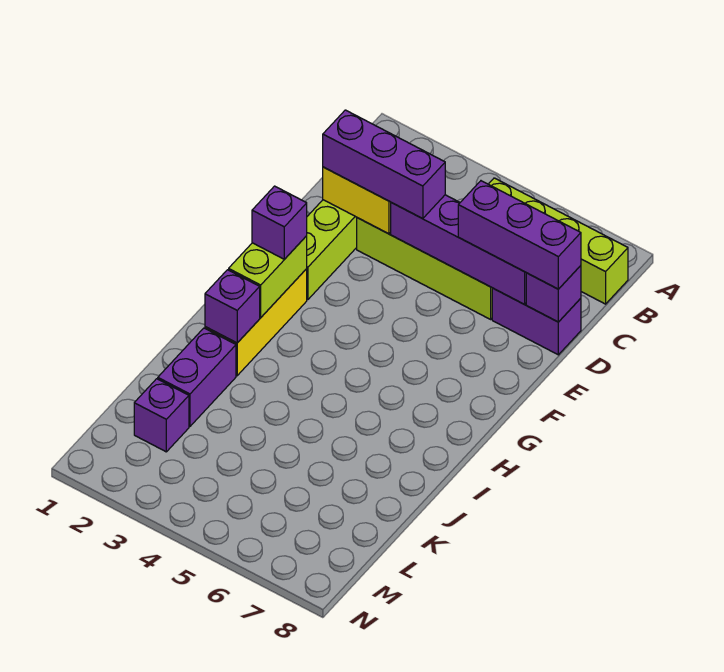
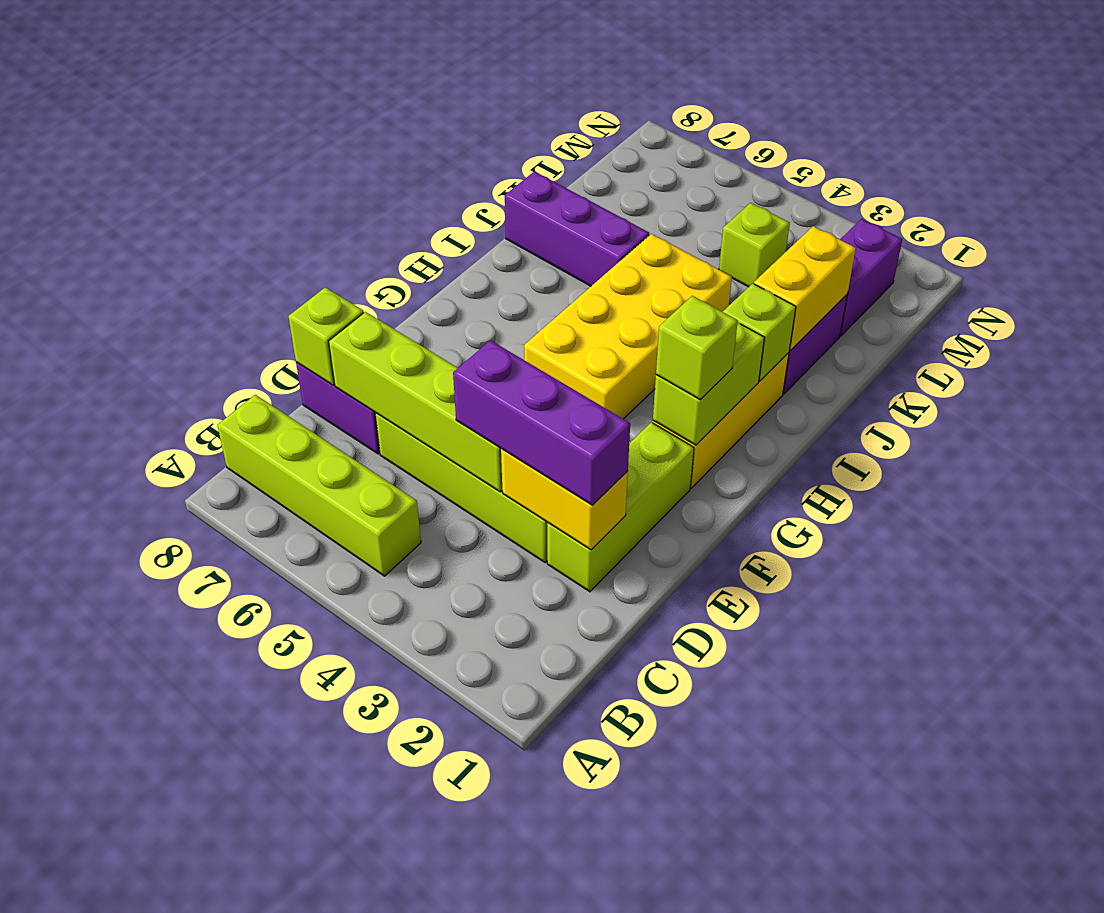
purple 1x4 brick [391,195,526,304] -> lime 1x4 brick [329,312,502,492]
purple 1x3 brick [458,181,581,289] -> purple 1x3 brick moved to [505,172,649,286]
purple 1x1 brick [526,266,581,322] -> lime 1x1 brick [288,287,364,385]
purple 1x1 brick [252,186,307,259] -> lime 1x1 brick [656,296,738,400]
none -> yellow 2x4 brick [524,234,732,419]
purple 1x1 brick [205,270,260,343] -> lime 1x1 brick [723,283,796,381]
none -> yellow 1x2 brick [754,226,856,350]
purple 1x1 brick [134,379,189,452] -> purple 1x2 brick [840,219,902,336]
none -> lime 1x1 brick [719,203,790,287]

